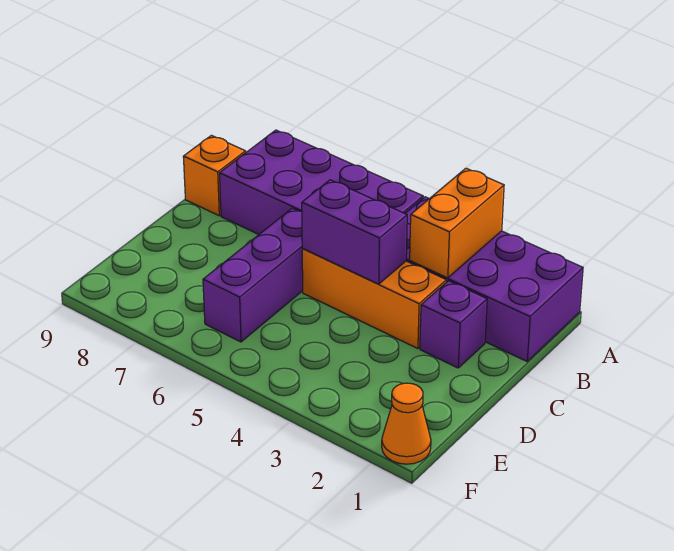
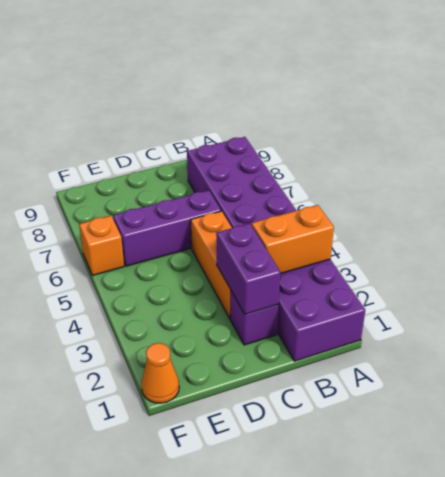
orange 1x1 brick [183,135,246,216] -> orange 1x1 brick moved to [79,216,124,275]
purple 1x2 brick [302,180,407,284] -> purple 1x2 brick moved to [216,223,281,314]

